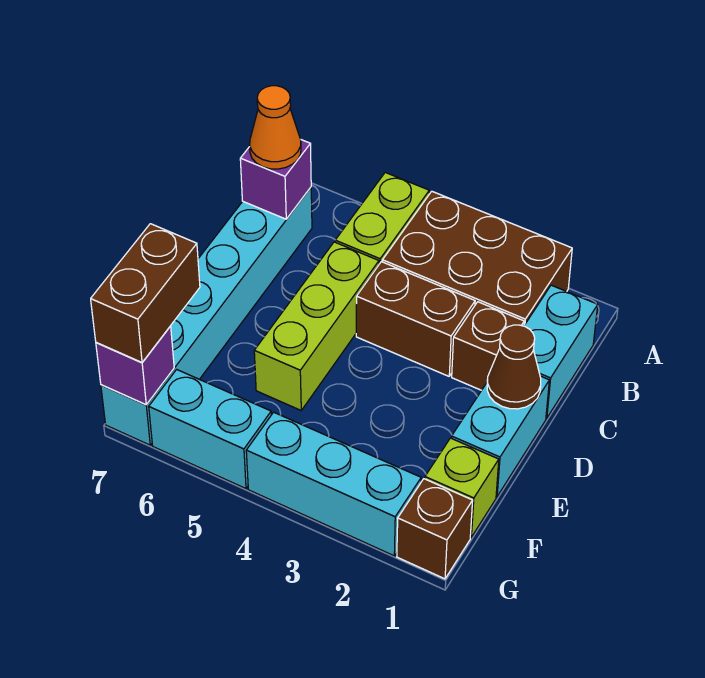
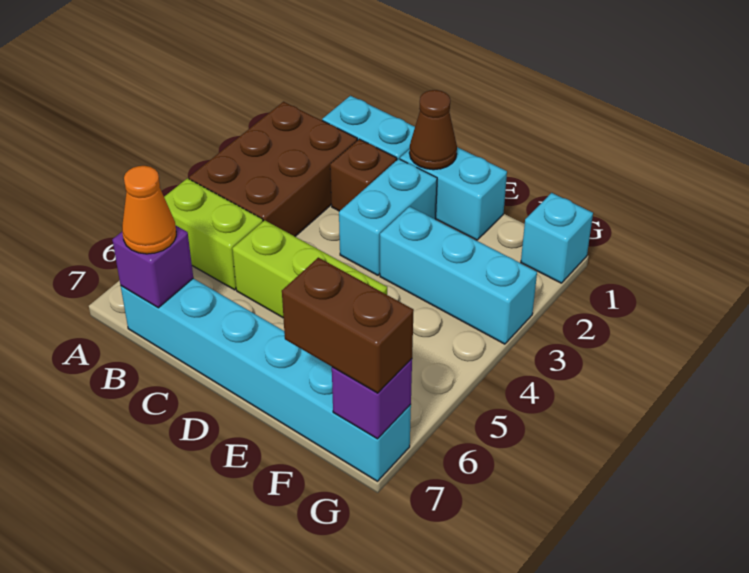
brown 1x2 brick [356,262,475,376] -> none
lime 1x1 brick [425,438,499,537] -> none
brown 1x1 brick [397,479,473,579] -> cyan 1x1 brick [521,193,593,283]
cyan 1x3 brick [246,412,421,556] -> cyan 1x3 brick turned to [380,206,537,344]
cyan 1x2 brick [149,370,271,489] -> cyan 1x2 brick moved to [339,159,437,275]

